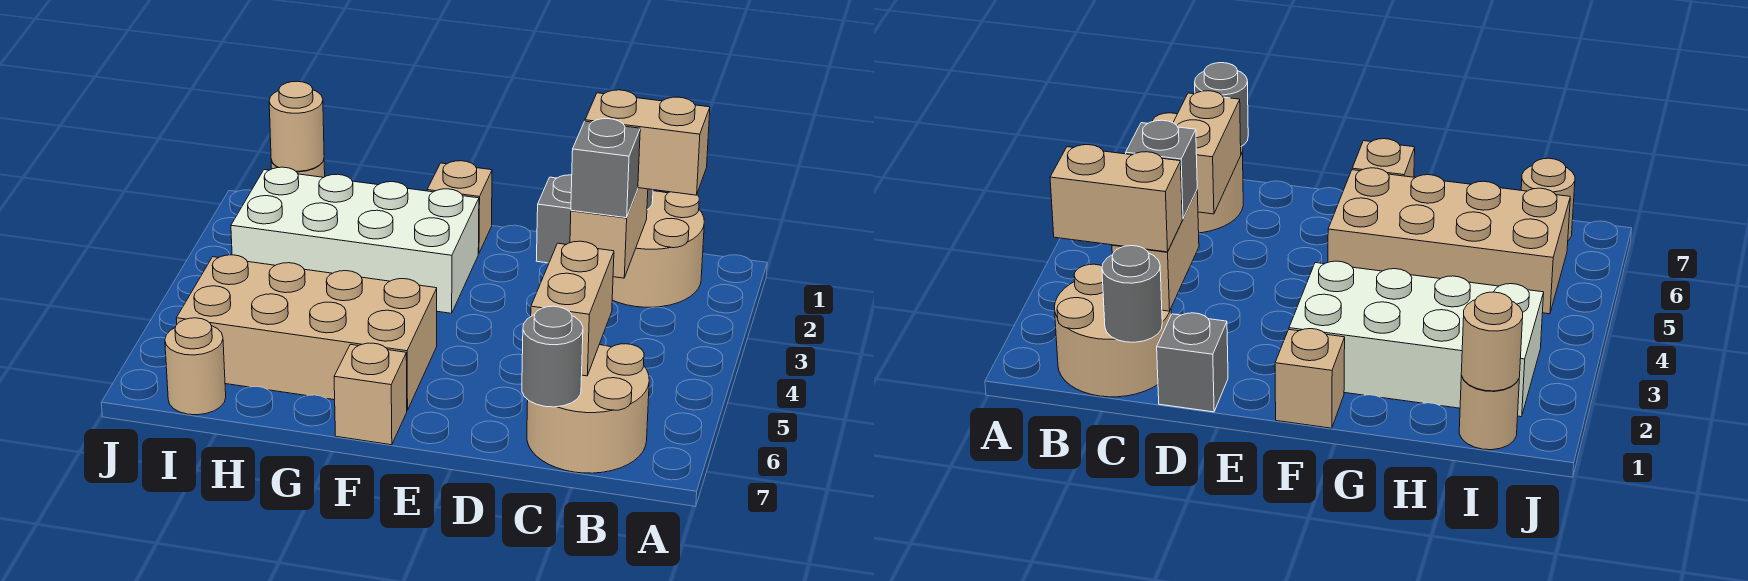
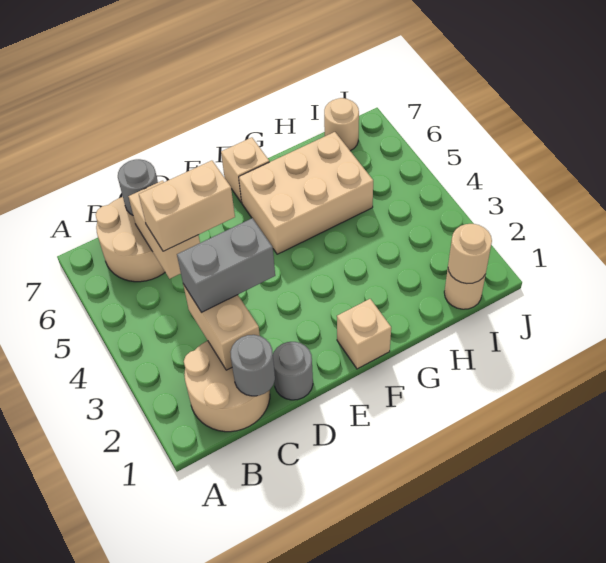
tan 1x2 brick [585,90,710,195] -> tan 1x2 brick moved to [139,160,235,251]
grey 1x1 brick [571,119,640,218] -> grey 1x2 brick [177,218,275,312]
grey 1x1 brick [536,175,572,263] -> grey 1x1 round brick [273,342,313,400]
white 2x4 brick [231,167,479,313] -> none
tan 2x4 brick [176,255,437,410] -> tan 2x3 brick [239,132,373,254]

